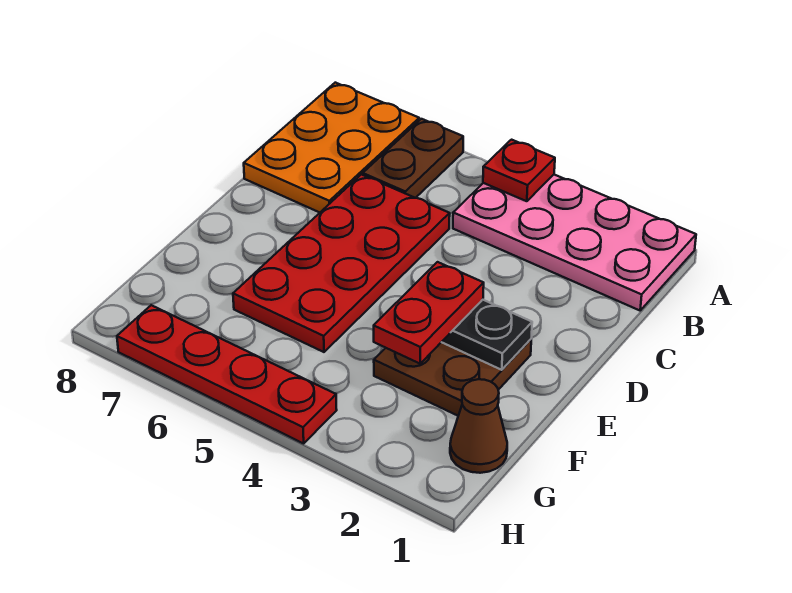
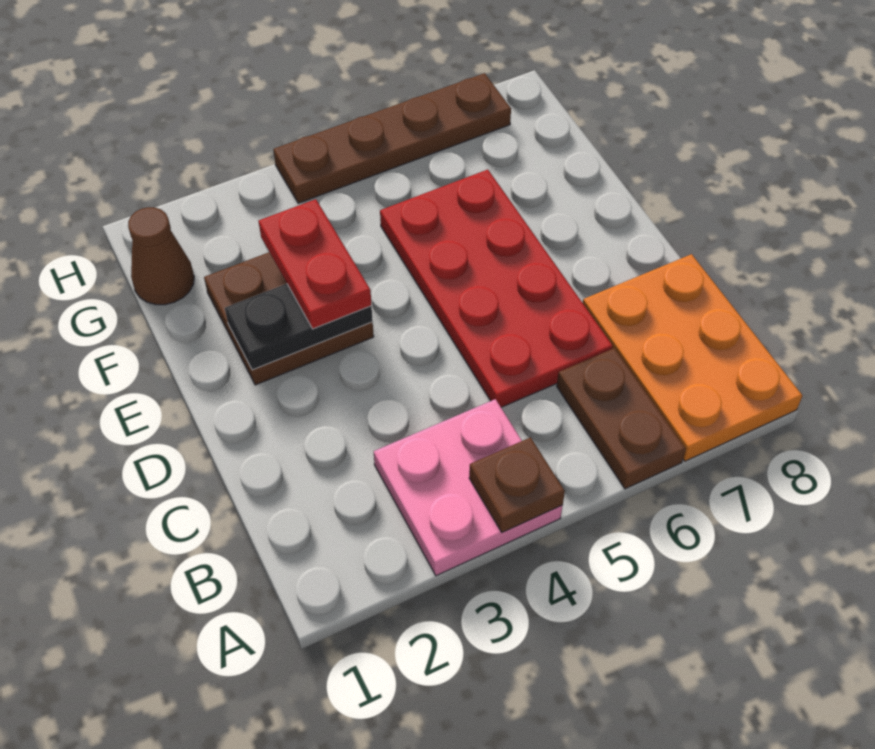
pink 2x4 plate [453,175,696,310] -> pink 2x2 plate [374,399,563,576]
red 1x1 plate [483,140,555,201] -> brown 1x1 plate [469,437,565,533]
red 1x4 plate [117,305,337,444] -> brown 1x4 plate [273,73,511,203]

